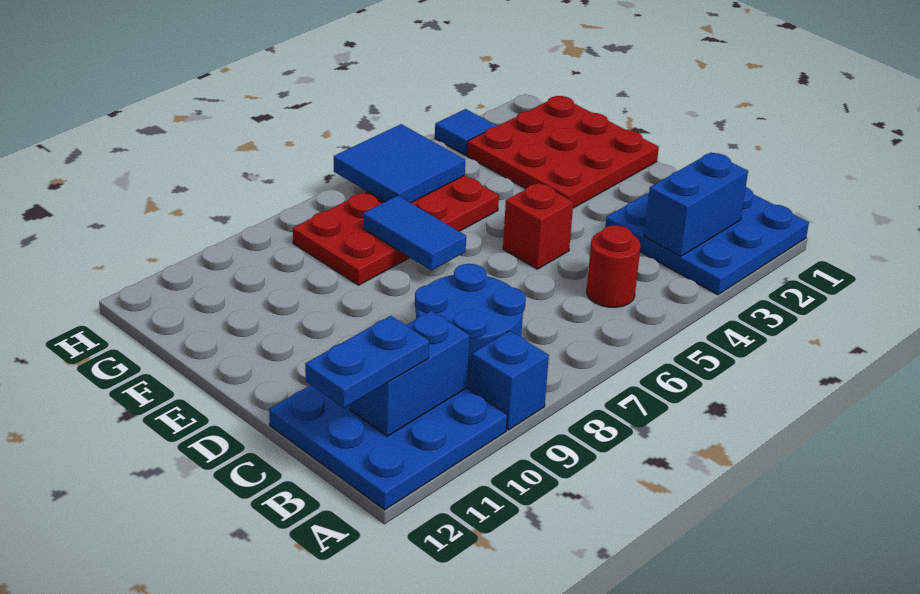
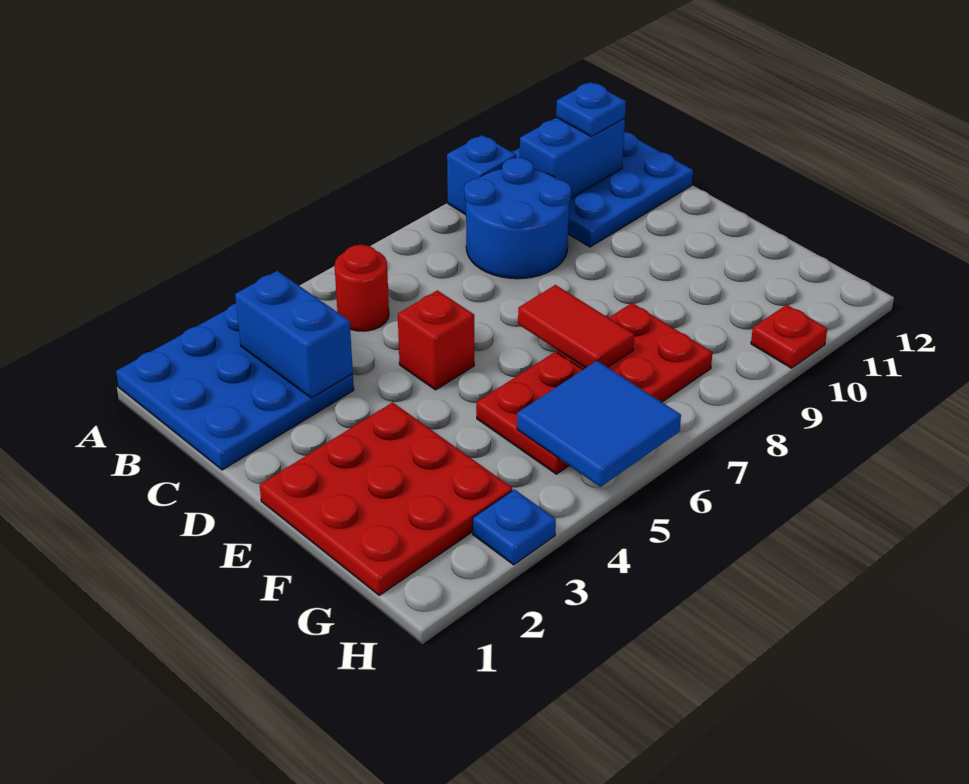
blue 1x2 brick [644,153,748,256] -> blue 1x2 brick turned to [235,271,353,398]
blue 1x2 plate [305,316,429,408] -> blue 1x1 plate [556,82,626,137]
blue 1x2 tile [363,196,466,270] -> red 1x2 tile [518,285,634,368]
blue 1x1 tile [435,109,496,155] -> blue 1x1 plate [473,490,556,565]
none -> red 1x1 plate [751,305,827,368]

